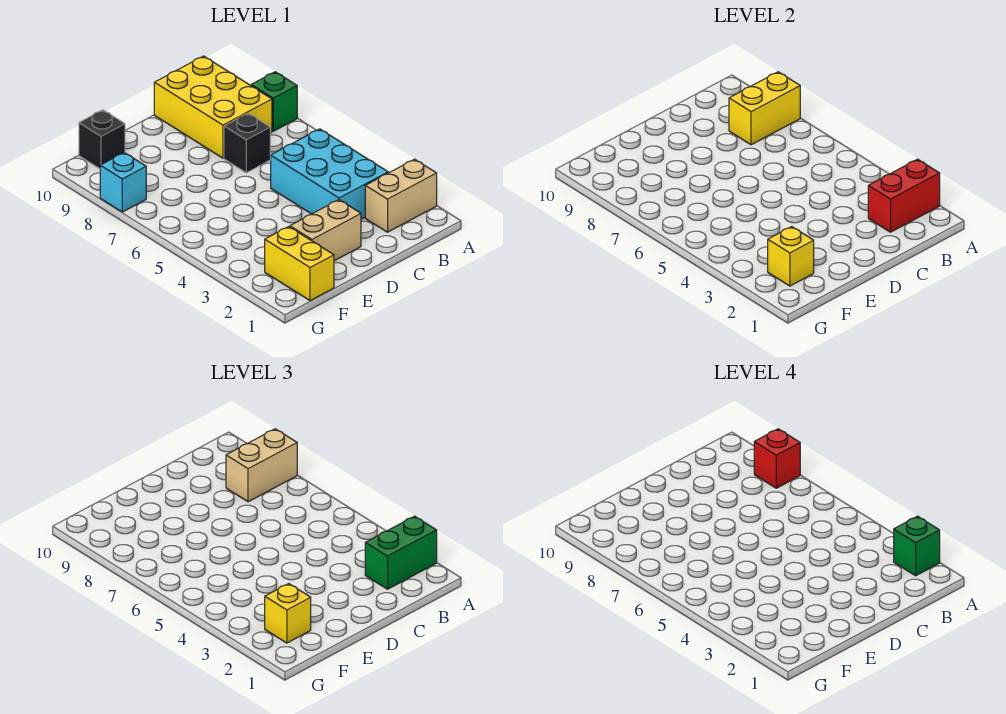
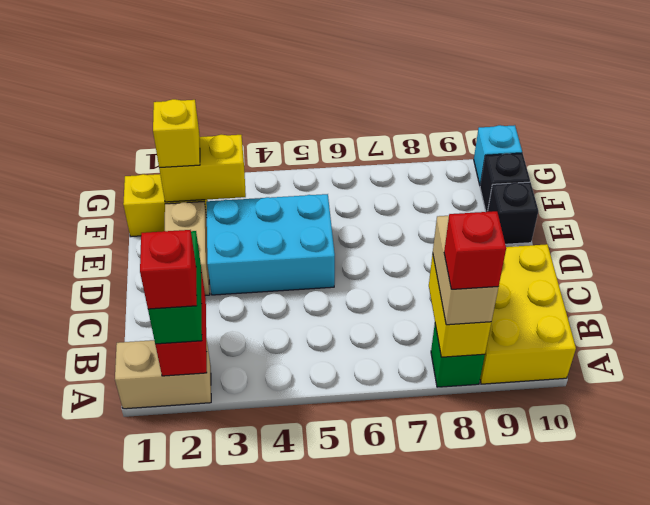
tan 1x2 brick [365,159,437,232] -> tan 1x2 brick turned to [115,338,211,409]
green 1x1 brick [894,516,940,576] -> red 1x1 brick [140,230,197,309]
cyan 2x3 brick [271,129,388,219] -> cyan 2x3 brick moved to [206,194,335,295]
yellow 2x3 brick [154,56,272,158] -> yellow 2x3 brick turned to [480,244,576,384]
black 1x1 brick [224,113,270,173] -> black 1x1 brick moved to [488,182,538,244]
yellow 1x1 brick [768,227,814,286] -> yellow 1x2 brick [159,135,246,202]
cyan 1x1 brick [100,153,146,212] -> cyan 1x1 brick moved to [474,125,522,185]

